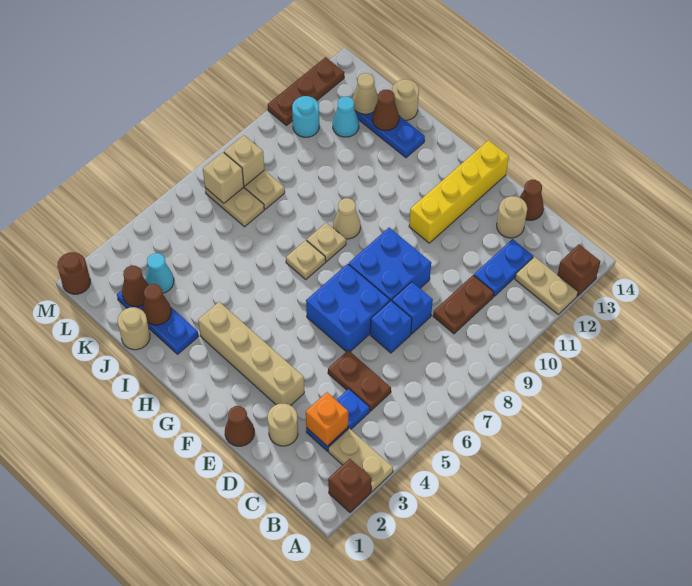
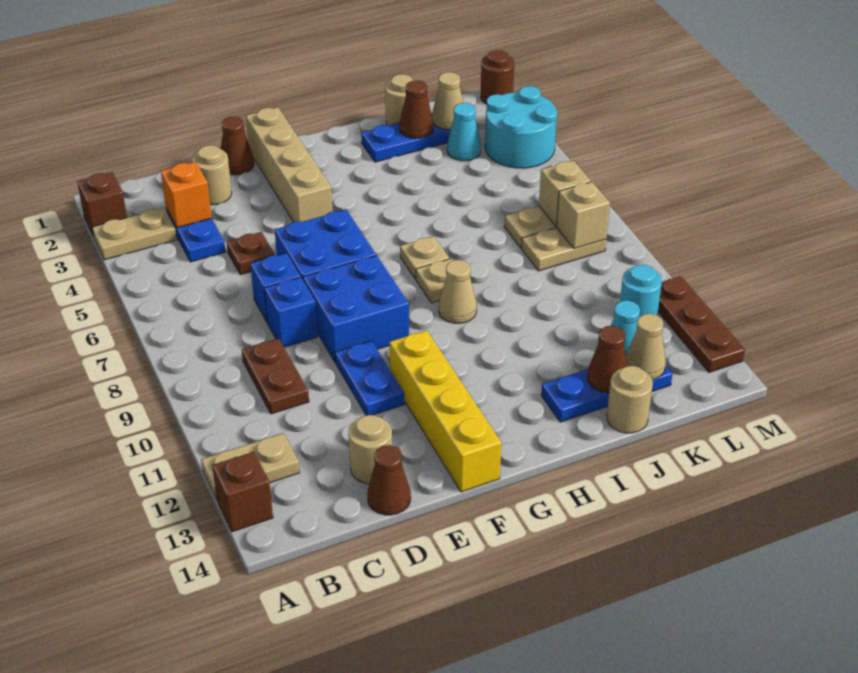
brown 1x2 plate [328,350,391,411] -> brown 1x1 plate [227,232,274,275]
blue 1x2 plate [474,239,533,296] -> blue 1x2 plate moved to [335,341,405,415]
tan 1x4 brick [198,302,304,406] -> tan 1x4 brick turned to [246,107,333,222]
brown 1x1 cone [122,266,148,306] -> tan 1x1 cone [432,72,463,130]
none -> cyan 2x2 round brick [485,86,557,168]

